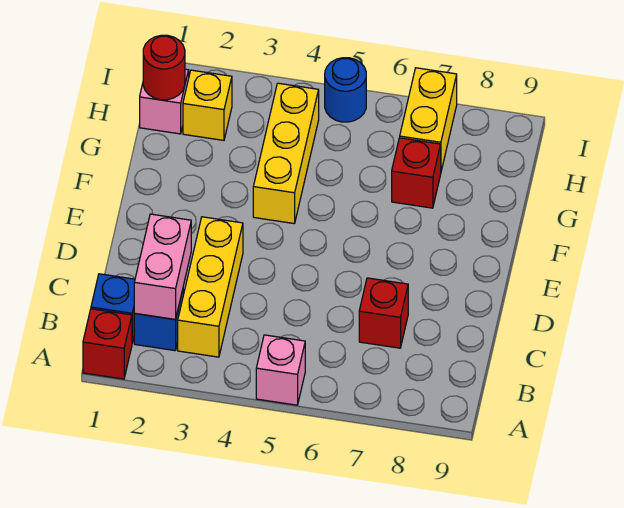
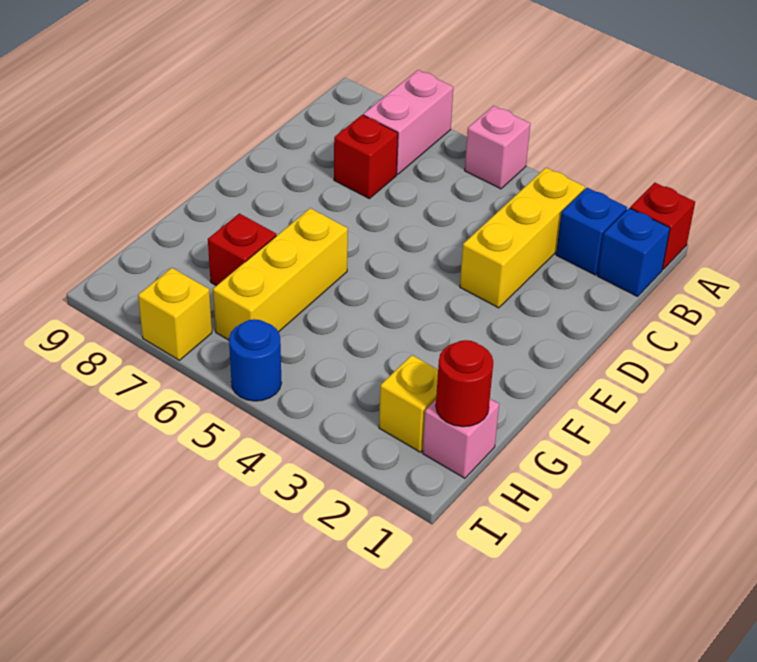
pink 1x2 brick [134,214,191,319] -> pink 1x2 brick moved to [363,70,453,174]
yellow 1x3 brick [253,83,319,223] -> yellow 1x3 brick moved to [213,208,348,340]
yellow 1x2 brick [400,68,457,171] -> yellow 1x1 brick [138,268,212,360]

